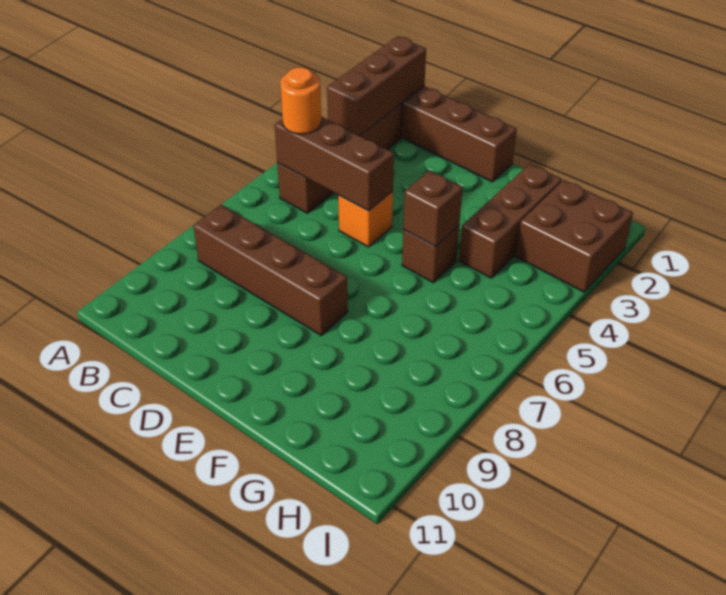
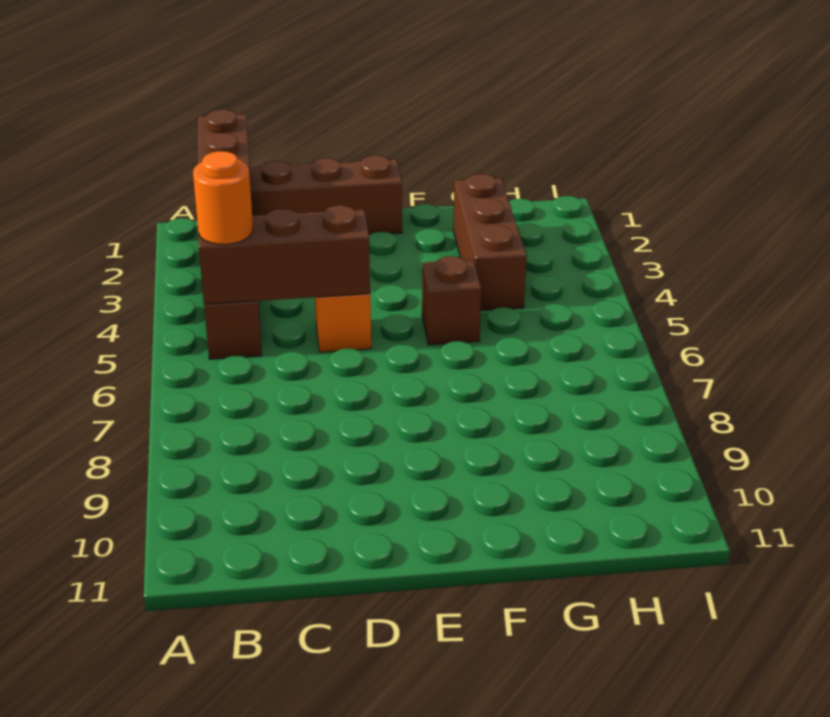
brown 1x4 brick [193,205,348,335] -> none
brown 1x1 brick [403,171,463,247] -> none
brown 2x2 brick [516,180,633,292] -> none

